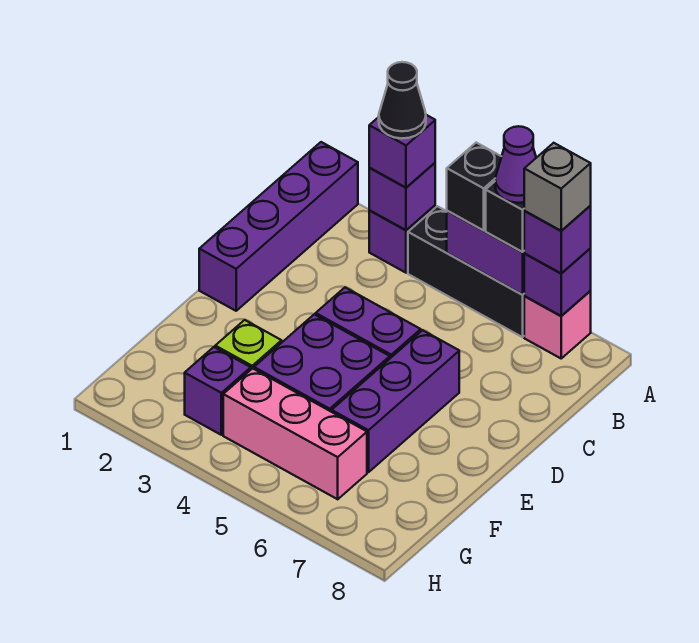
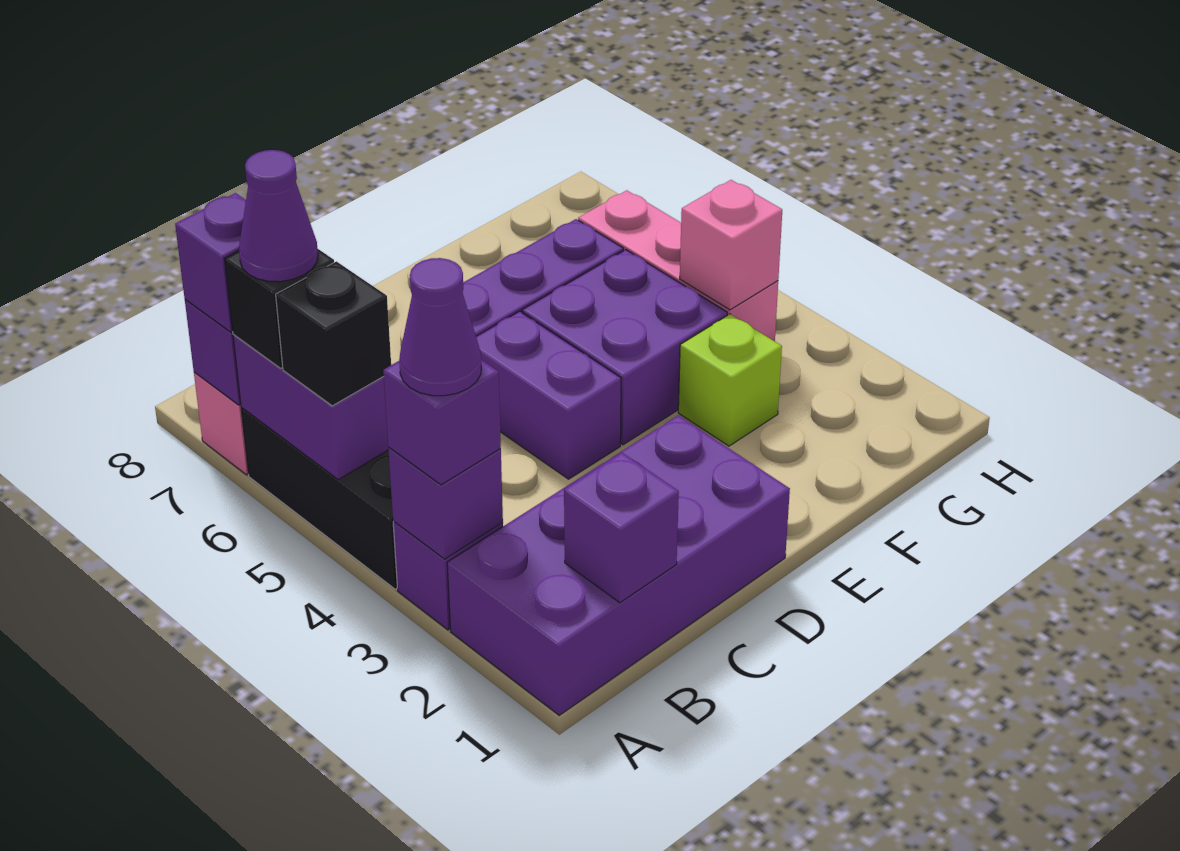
purple 1x4 brick [199,142,358,311] -> purple 2x4 brick [447,415,790,715]
black 1x1 cone [379,62,426,138] -> purple 1x1 cone [399,258,481,396]
grey 1x1 brick [524,143,591,231] -> none
purple 1x1 brick [185,347,251,435] -> purple 1x1 brick moved to [564,453,679,603]
none -> pink 1x1 brick [680,180,782,310]

